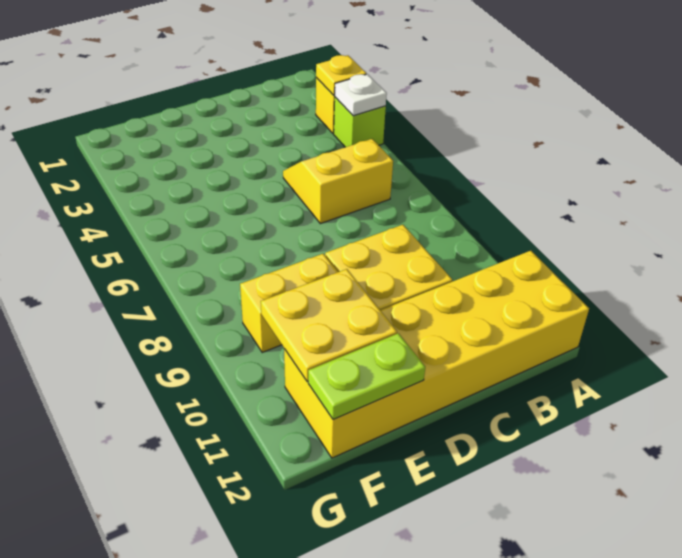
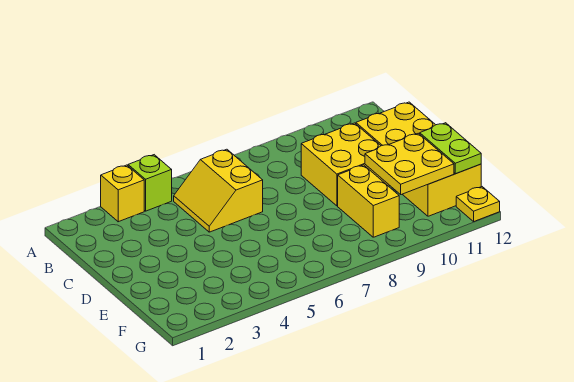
yellow 1x1 plate [316,55,366,95] -> yellow 1x1 plate moved to [456,187,500,221]
white 1x1 plate [334,74,387,116] -> none
yellow 2x6 brick [284,251,589,458] -> yellow 2x4 brick [356,102,481,216]

